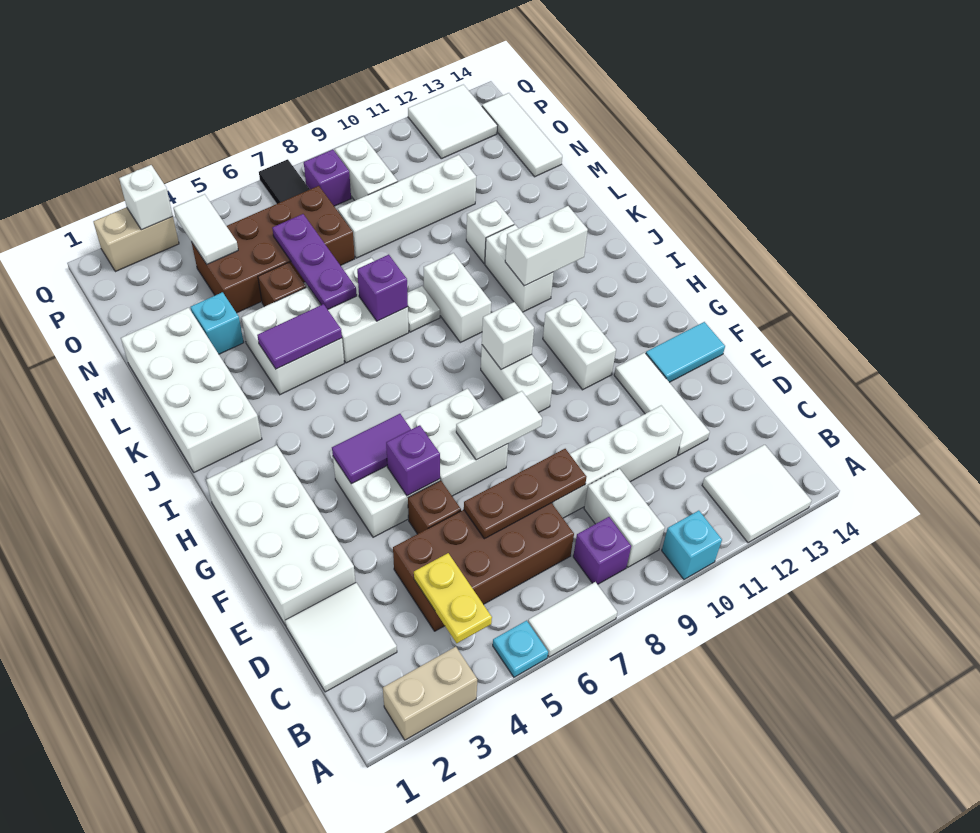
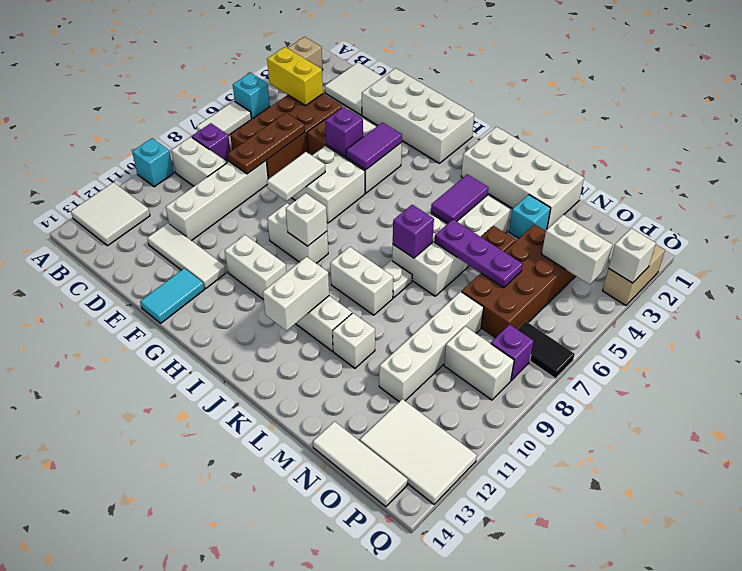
cyan 1x1 plate [493,621,548,677] -> cyan 1x1 brick [233,73,270,119]
yellow 1x2 plate [414,553,492,643] -> yellow 1x2 brick [267,47,323,106]
white 1x2 tile [173,194,238,264] -> white 1x2 brick [542,215,612,285]
white 2x2 tile [408,85,498,159] -> white 2x3 tile [360,399,477,504]

